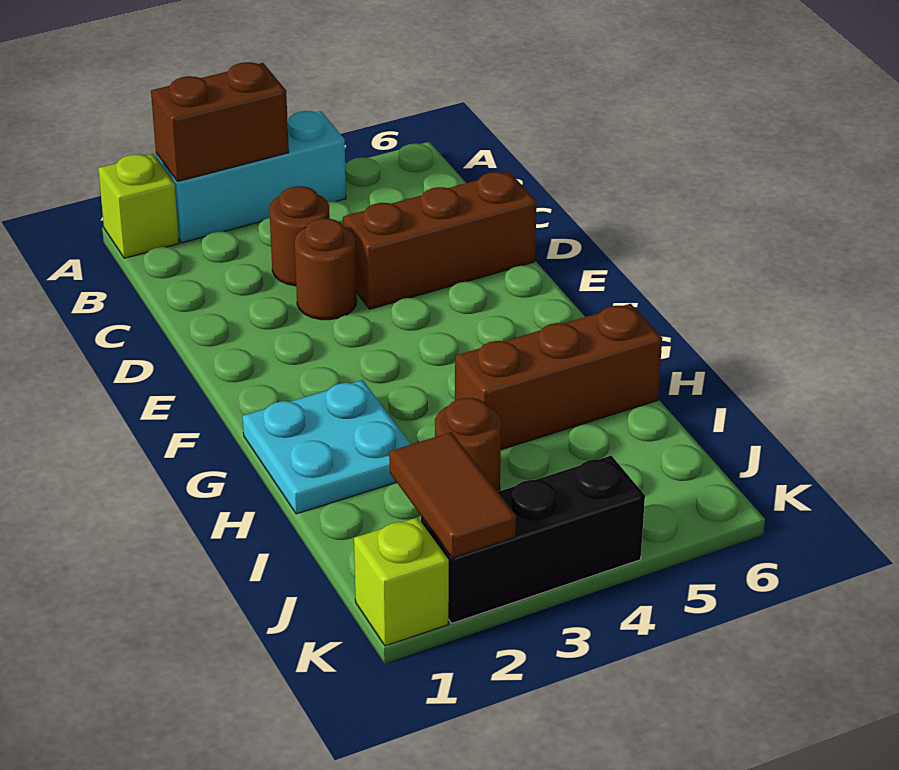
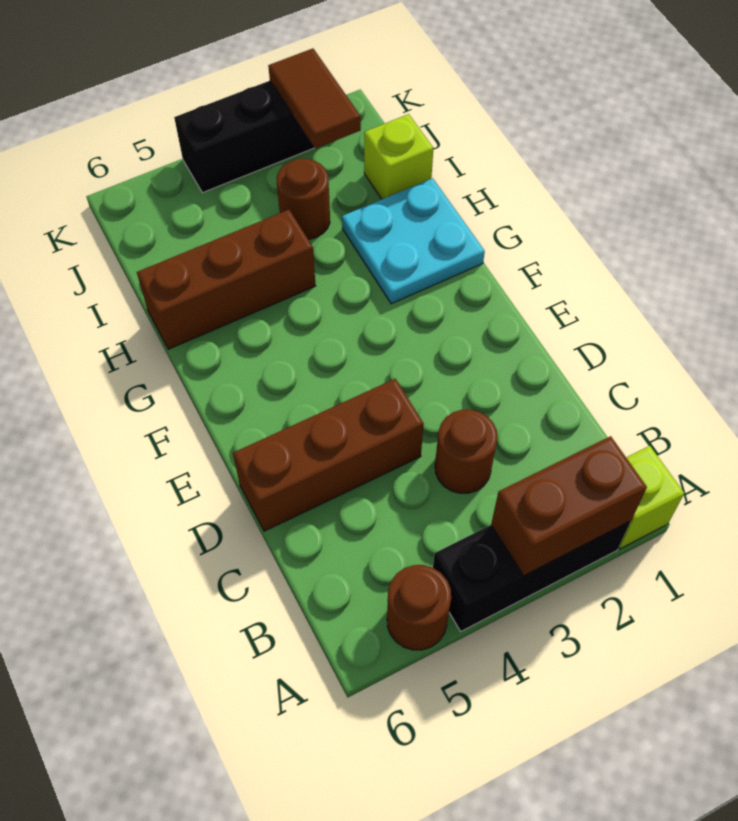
cyan 1x3 brick [156,111,346,243] -> black 1x3 brick [433,521,631,631]
brown 1x1 round brick [295,218,357,320] -> brown 1x1 round brick moved to [387,565,451,650]
lime 1x1 brick [354,517,449,646] -> lime 1x1 brick moved to [364,114,433,199]

